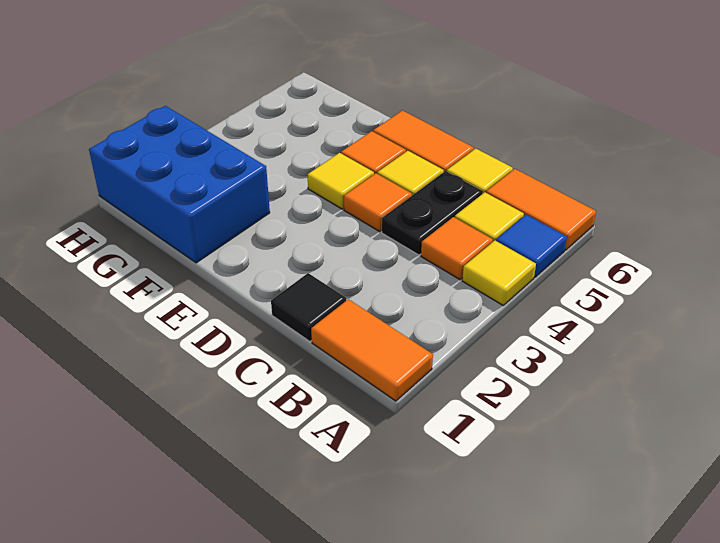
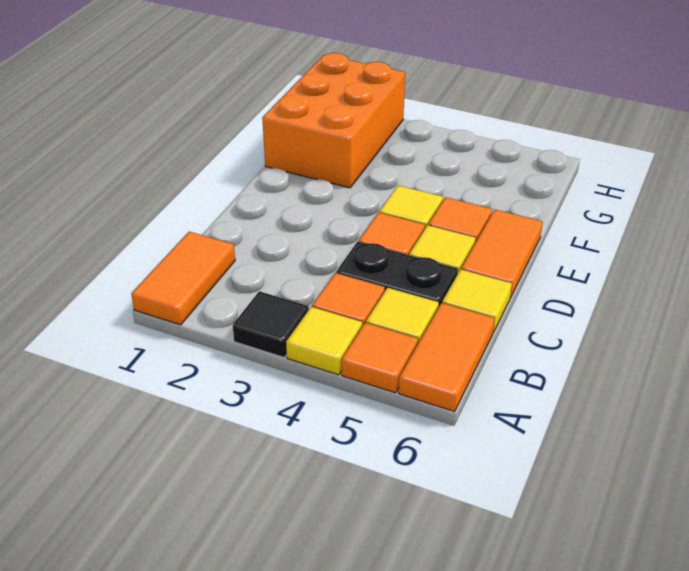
blue 1x1 tile [496,215,567,277] -> orange 1x1 tile [342,323,418,393]
black 1x1 tile [271,273,346,341] -> black 1x1 tile moved to [233,291,309,357]
blue 2x3 brick [89,106,270,263] -> orange 2x3 brick [262,53,405,188]

